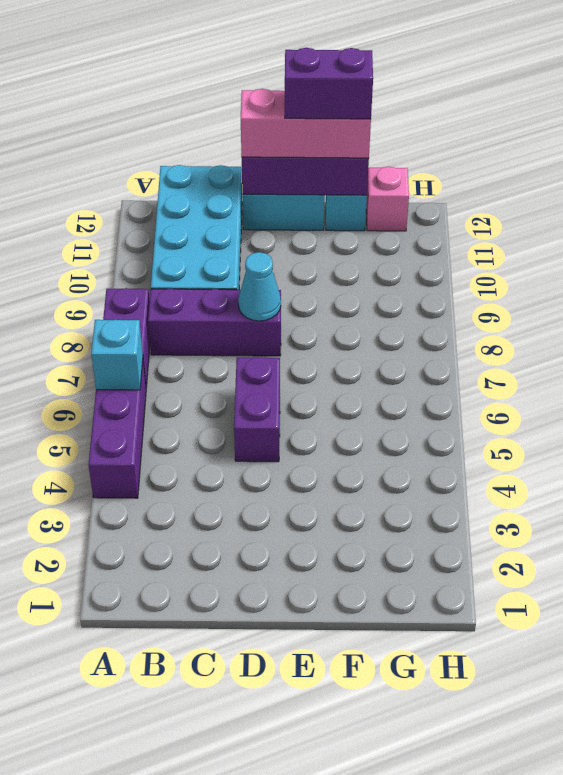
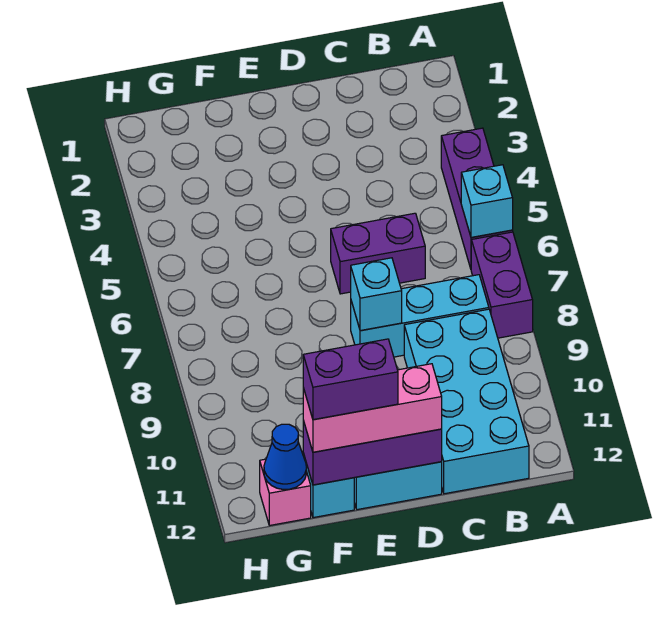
purple 1x3 brick [148,289,281,356] -> cyan 1x3 brick [351,275,489,357]
purple 1x2 brick [234,357,280,462] -> purple 1x2 brick turned to [331,213,425,294]
cyan 1x1 cone [238,252,281,321] -> cyan 1x1 brick [351,258,402,331]
none -> blue 1x1 cone [264,424,306,490]

